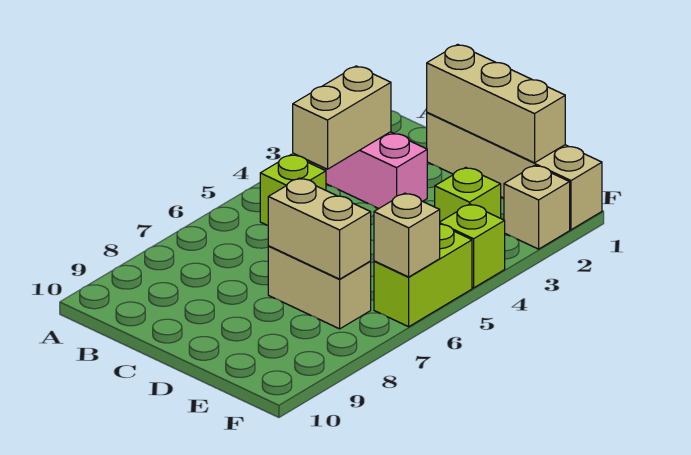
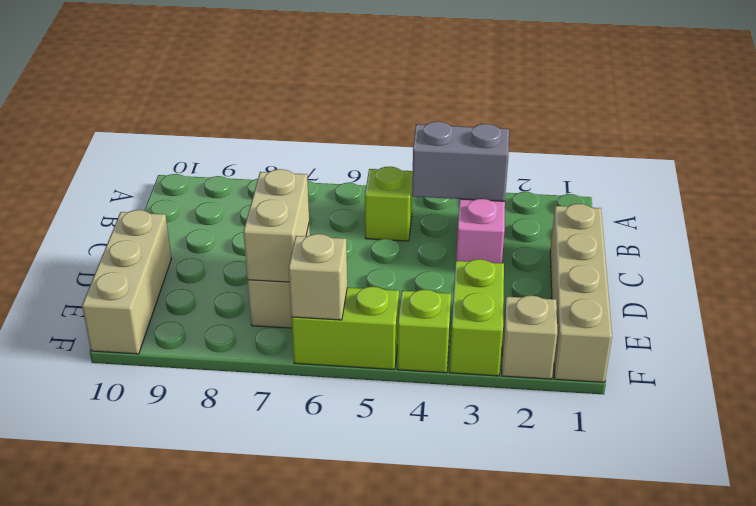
tan 1x2 brick [293,66,391,169] -> grey 1x2 brick [412,122,509,201]
tan 1x3 brick [427,44,565,163] -> tan 1x3 brick moved to [82,210,171,354]
lime 1x1 brick [435,167,501,222] -> lime 1x2 brick [449,259,504,376]

